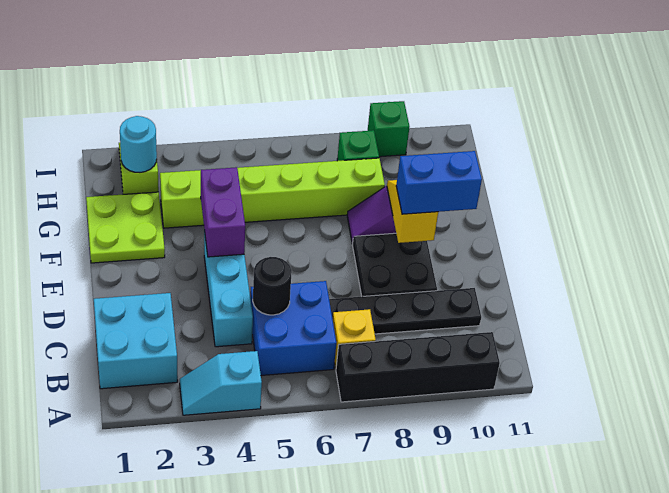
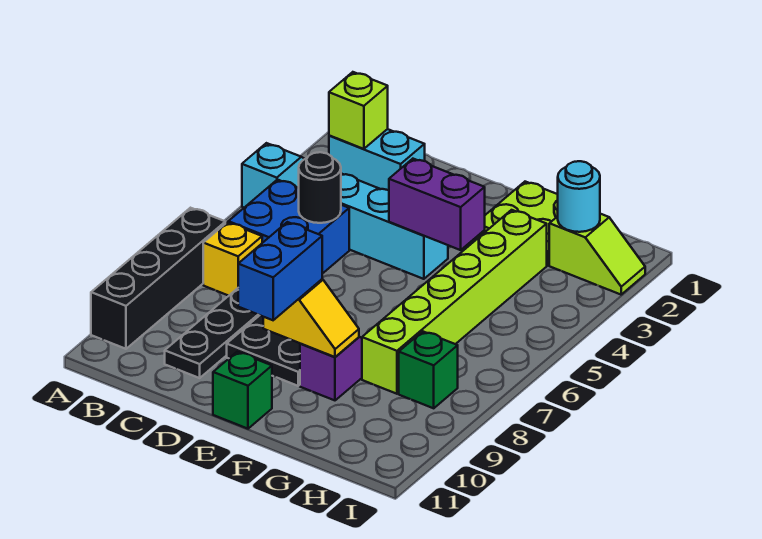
cyan 2x2 brick [94,293,178,389] -> cyan 1x2 brick [329,129,425,190]
none -> lime 1x1 brick [329,72,388,149]
green 1x1 brick [368,101,409,157] -> green 1x1 brick moved to [213,352,272,429]

